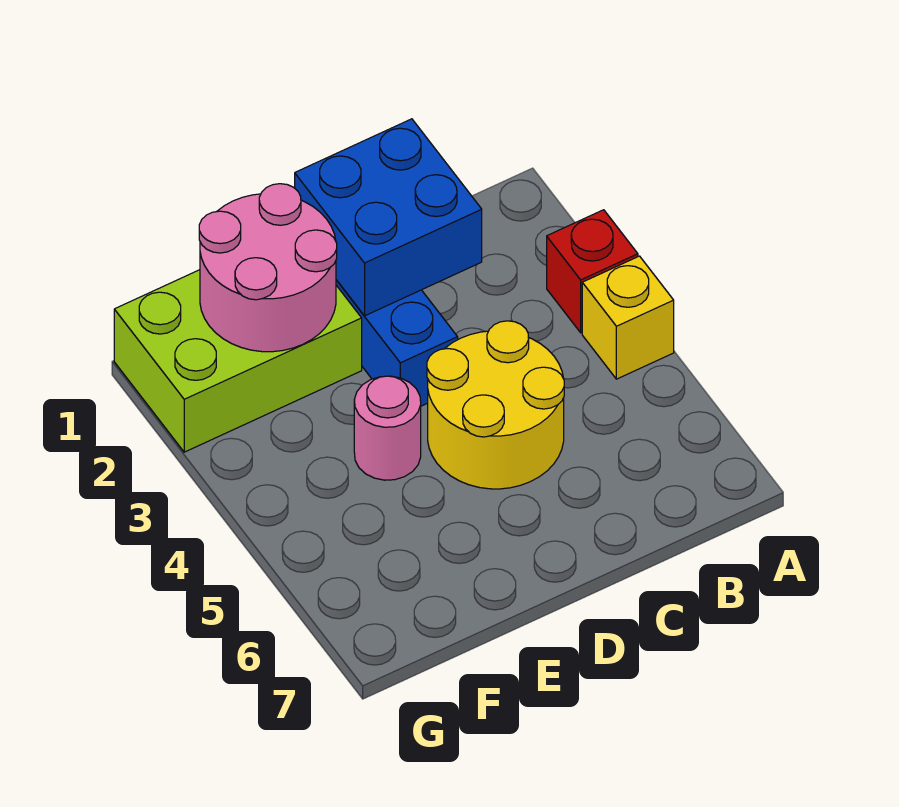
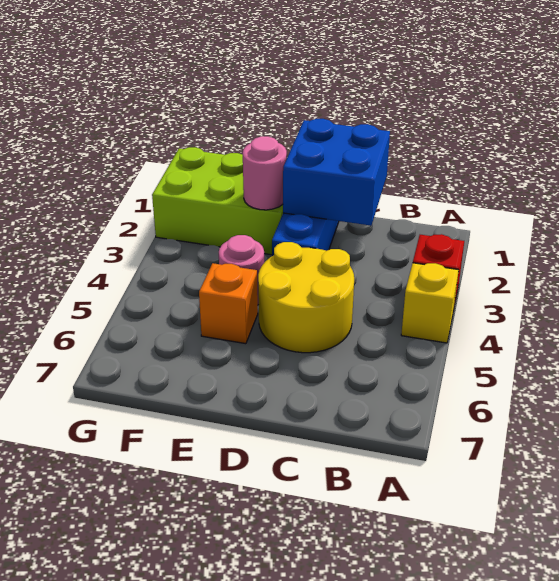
pink 2x2 round brick [199,184,337,352] -> pink 1x1 round brick [243,136,287,210]
none -> orange 1x1 brick [199,263,258,344]

